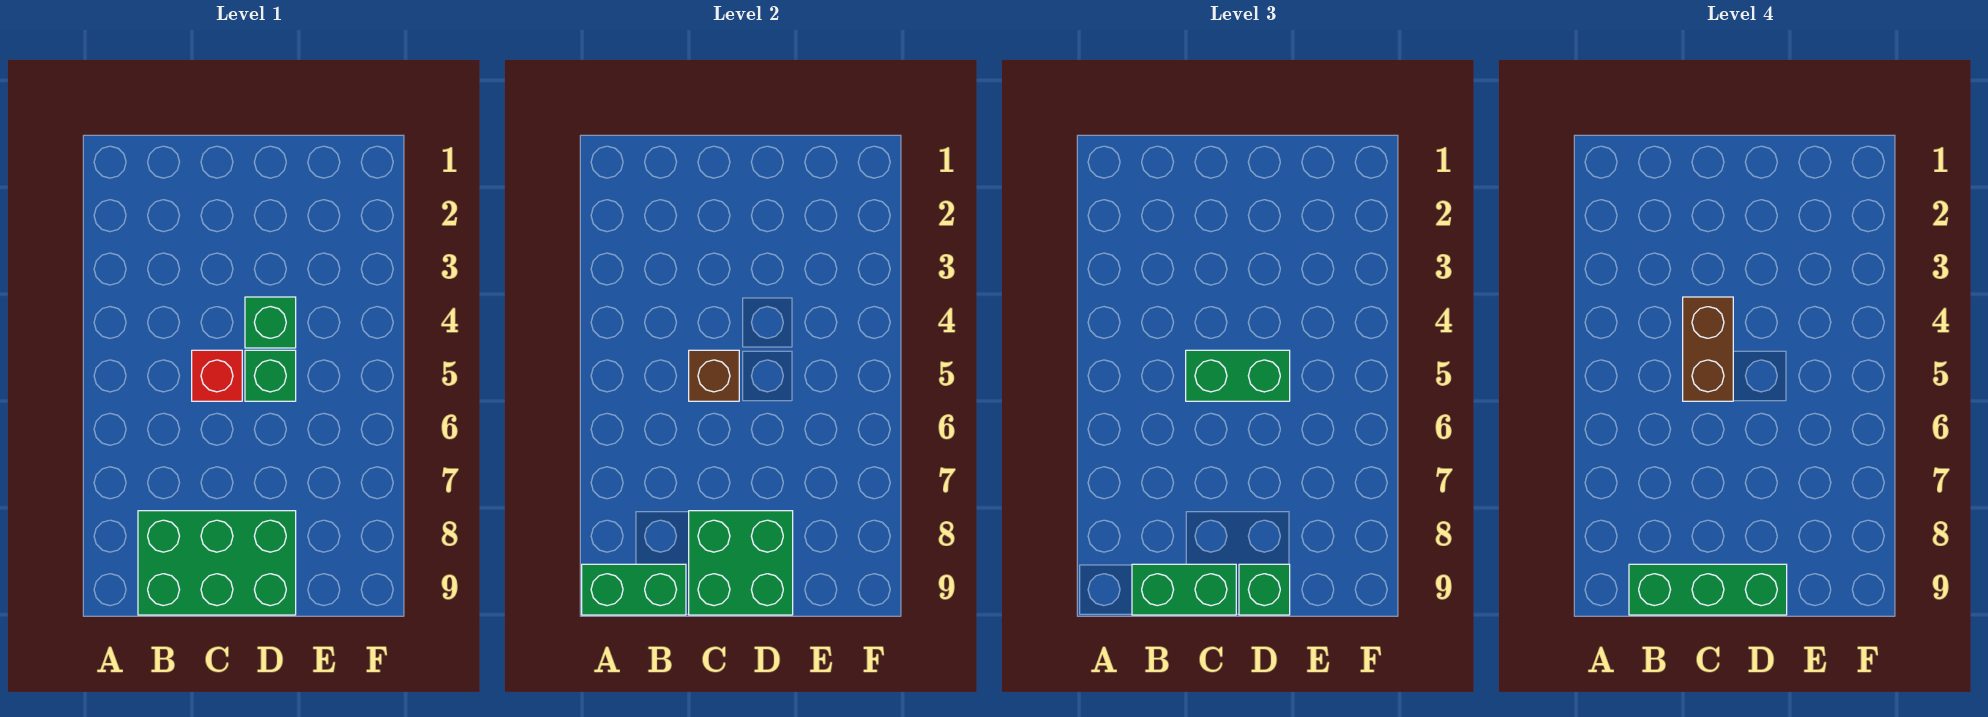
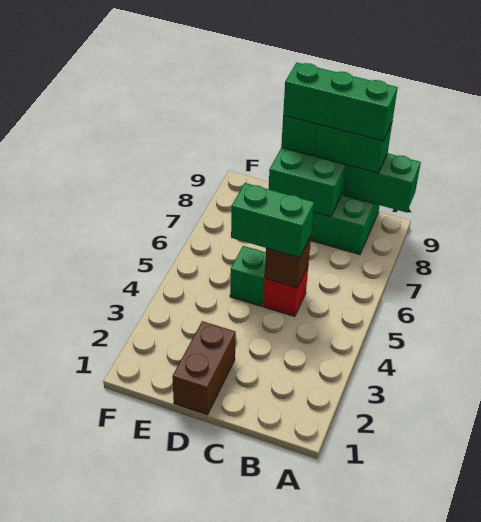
brown 1x2 brick [1683,297,1733,401] -> brown 1x2 brick moved to [172,321,236,415]
green 1x1 brick [245,297,296,348] -> none

